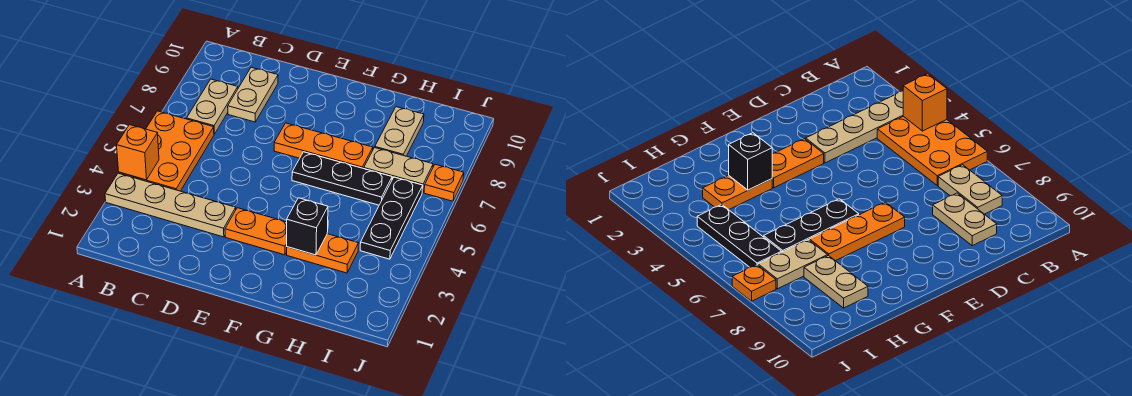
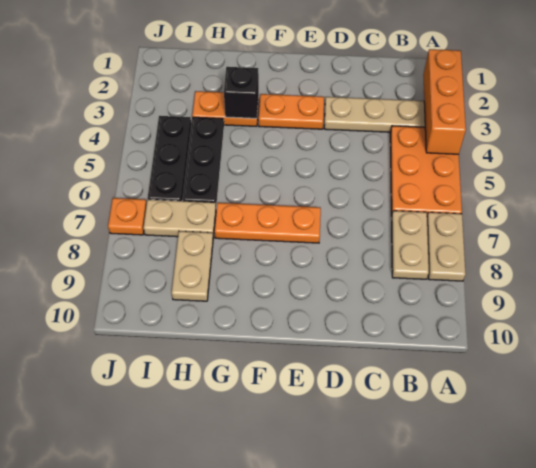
orange 1x1 brick [117,125,159,180] -> orange 1x3 brick [423,49,466,154]
tan 1x2 plate [228,67,278,122] -> tan 1x2 plate moved to [427,212,466,281]
black 1x3 plate [292,152,392,205] -> black 1x3 plate turned to [182,117,224,206]

